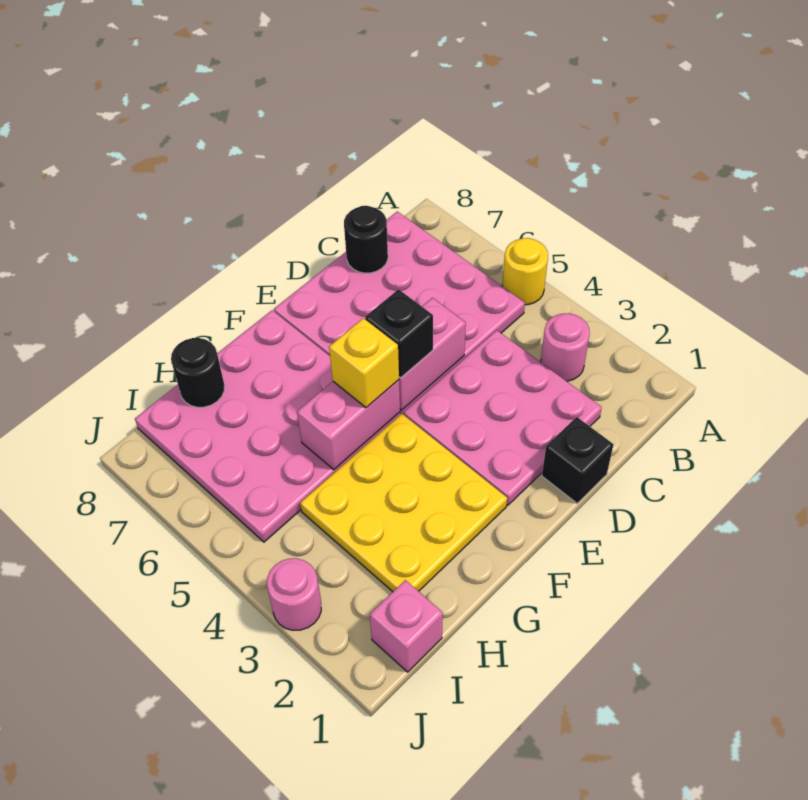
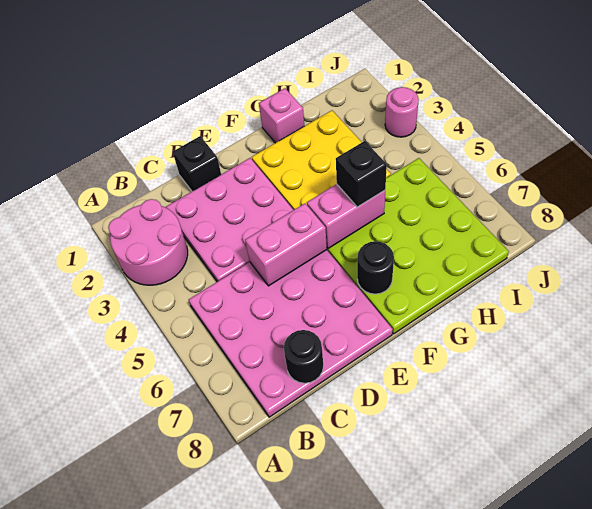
yellow 1x1 round brick [502,238,548,305] -> none
pink 1x1 round brick [541,313,590,381] -> pink 2x2 round brick [108,199,188,285]
black 1x1 brick [365,289,433,378] -> black 1x1 brick moved to [336,141,387,207]
pink 4x4 plate [135,310,400,542] -> lime 4x4 plate [327,158,509,334]
yellow 1x1 brick [329,318,399,408] -> none
black 1x1 round brick [171,338,225,407] -> black 1x1 round brick moved to [357,241,394,294]
pink 1x1 brick [370,580,443,672] -> pink 1x1 brick moved to [259,88,304,143]

